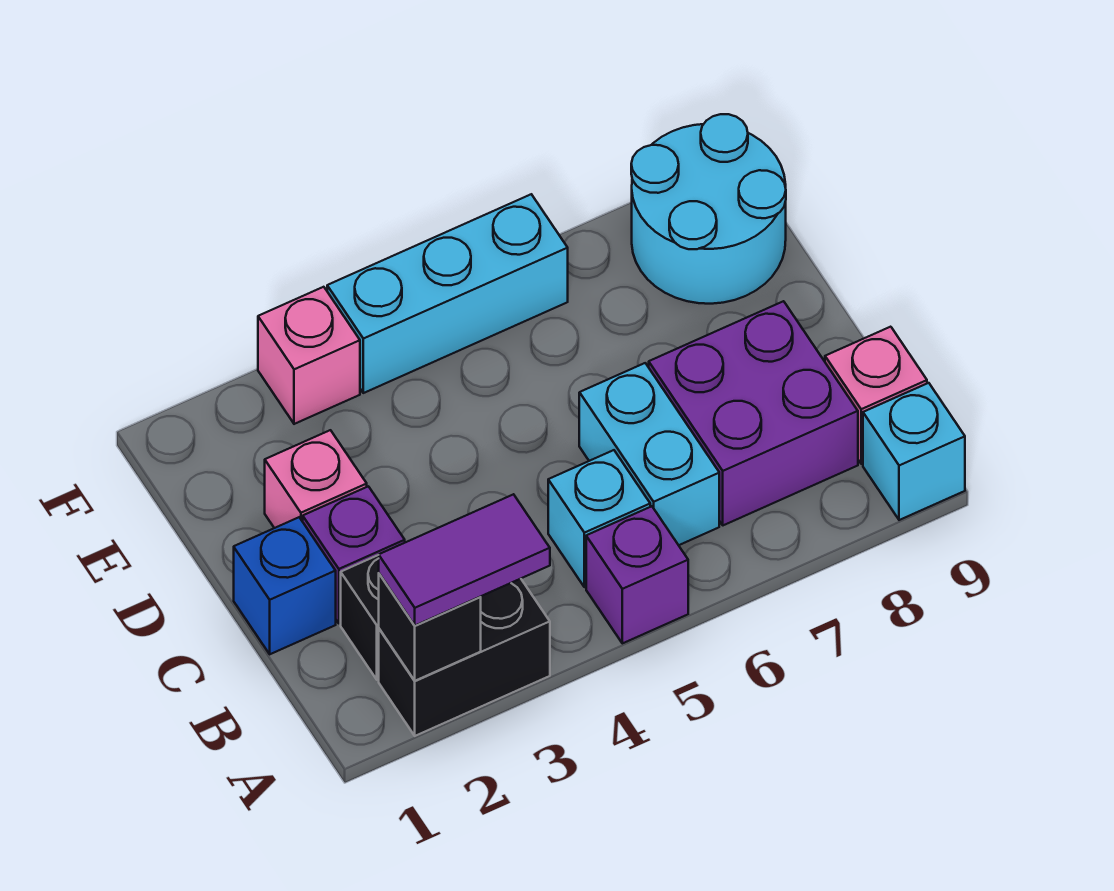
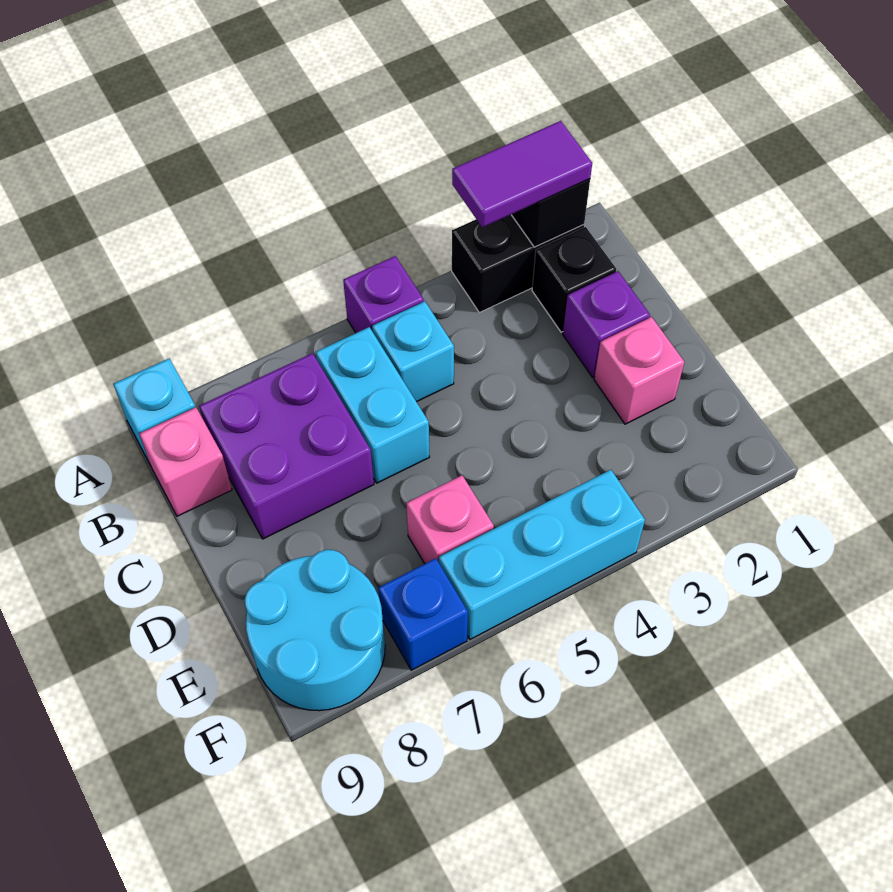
blue 1x1 brick [234,517,336,654] -> blue 1x1 brick moved to [378,558,468,670]
pink 1x1 brick [258,287,360,424] -> pink 1x1 brick moved to [406,475,494,564]

